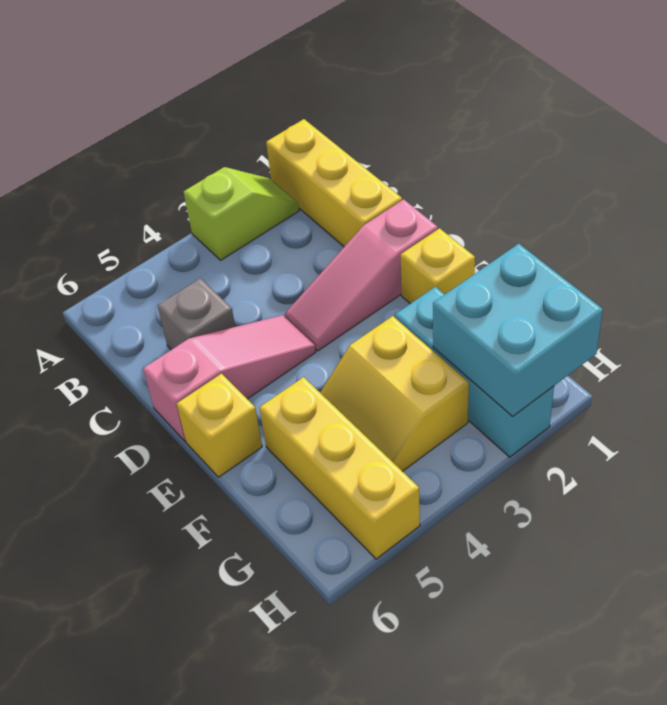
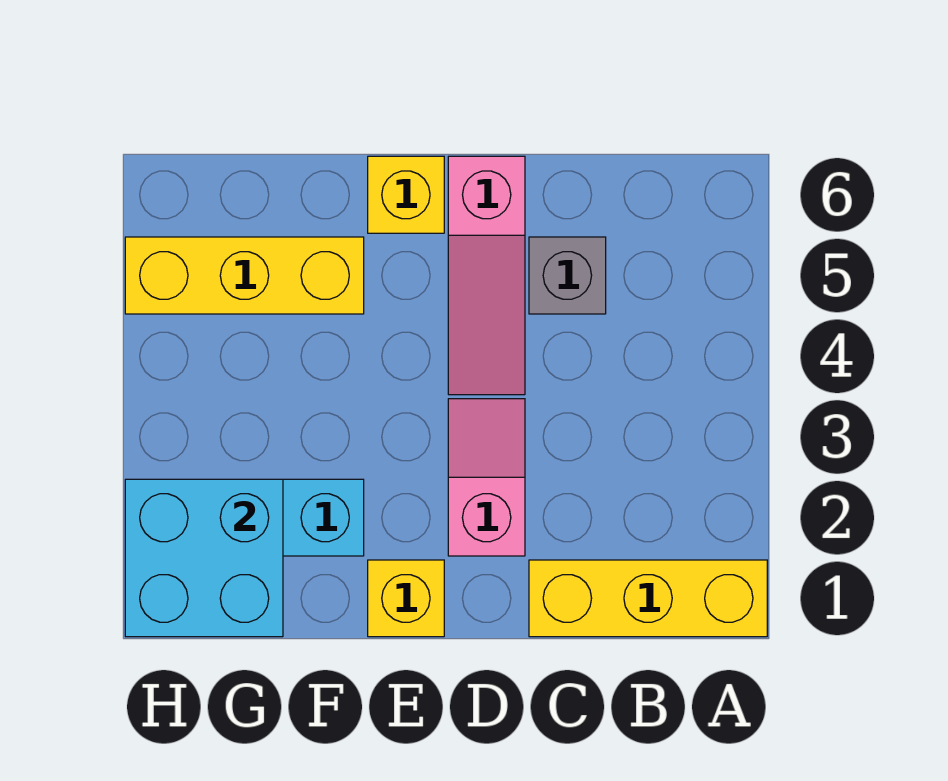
lime 1x2 slope [183,167,299,260] -> none
pink 1x3 slope [285,199,438,351] -> pink 1x2 slope [448,399,525,556]
yellow 2x2 slope [320,316,469,471] -> none

